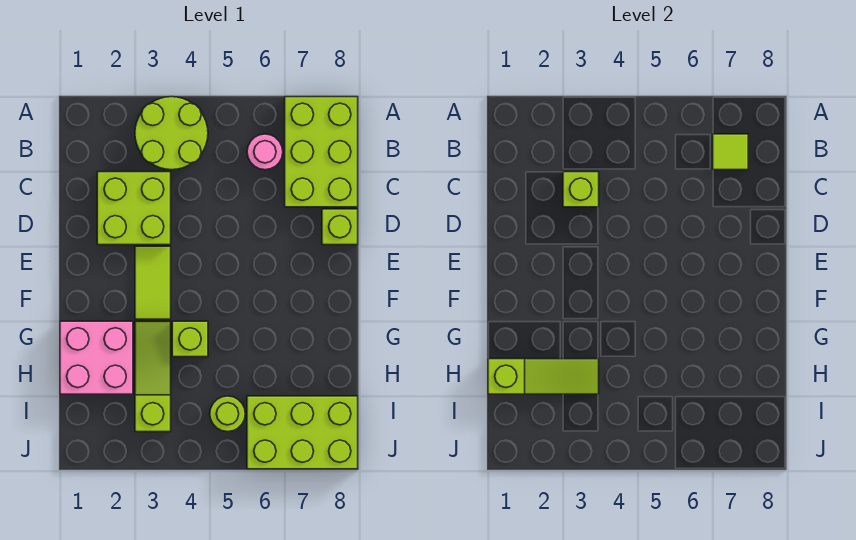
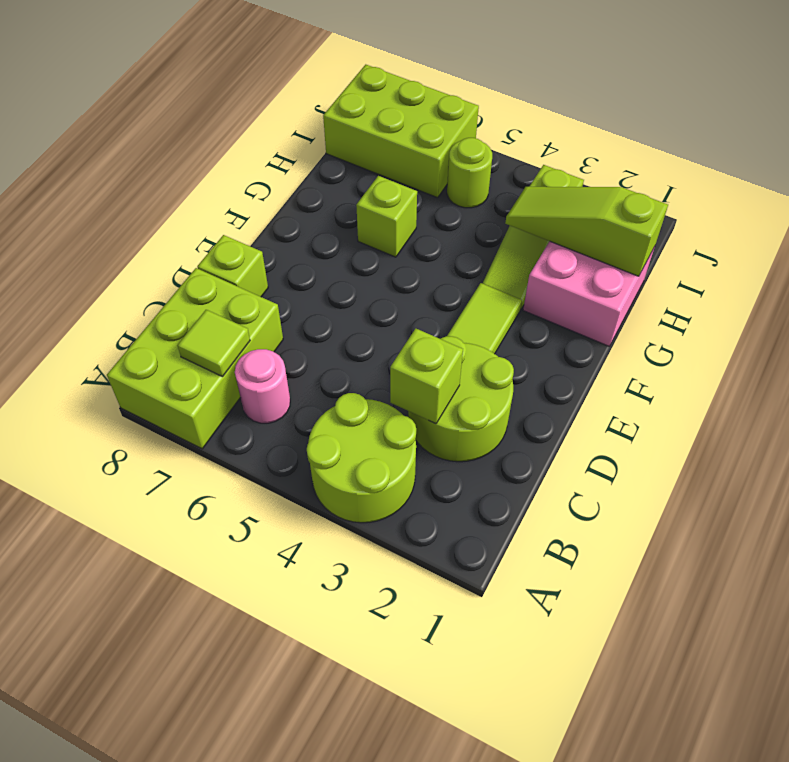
lime 2x2 brick [97,172,171,245] -> lime 2x2 round brick [408,336,514,462]
lime 1x1 brick [172,321,208,357] -> lime 1x1 brick moved to [356,176,417,257]

